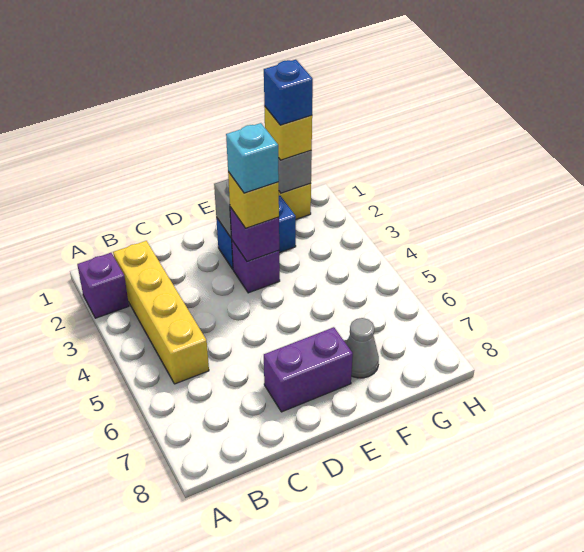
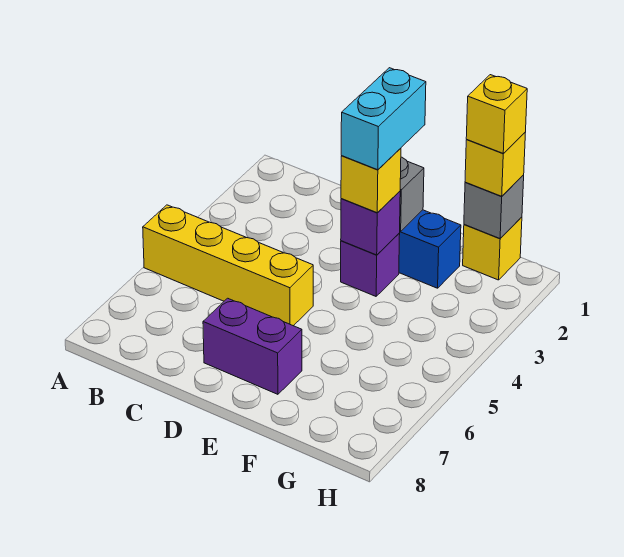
purple 1x1 brick [77,253,129,318] -> none
yellow 1x4 brick [113,241,209,384] -> yellow 1x4 brick turned to [143,205,313,326]
cyan 1x1 brick [226,123,279,193] -> cyan 1x2 brick [341,68,426,170]
grey 1x1 cone [346,318,379,378] -> none
blue 1x1 brick [264,60,313,125] -> yellow 1x1 brick [466,75,527,153]

